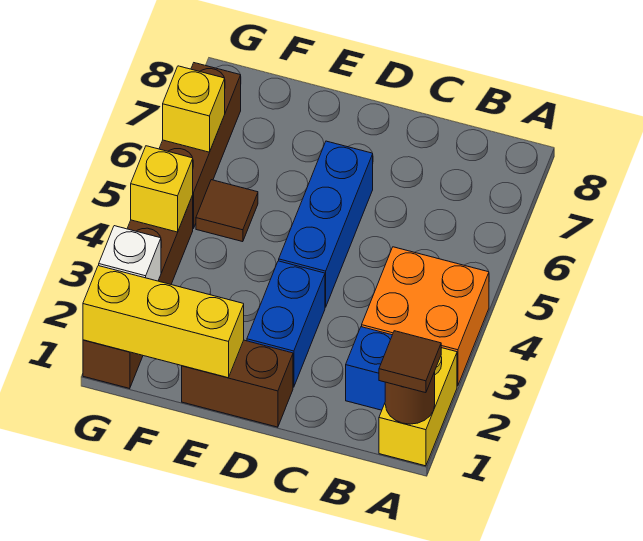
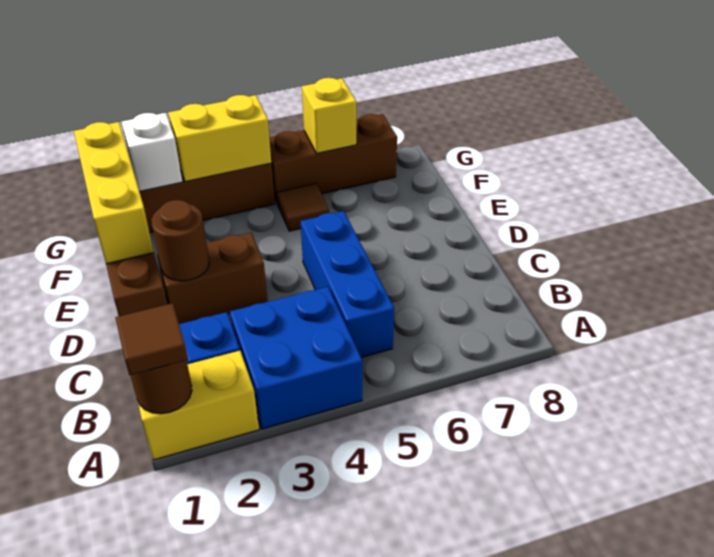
orange 2x2 brick [362,247,489,386] -> blue 2x2 brick [230,287,362,429]
blue 1x2 brick [247,261,325,387] -> brown 1x2 brick [157,233,268,324]
none -> brown 1x1 round brick [151,200,209,281]
blue 1x3 brick [279,141,373,307] -> blue 1x3 brick turned to [301,211,394,357]
yellow 1x1 brick [131,146,193,232] -> yellow 1x2 brick [168,95,271,182]

